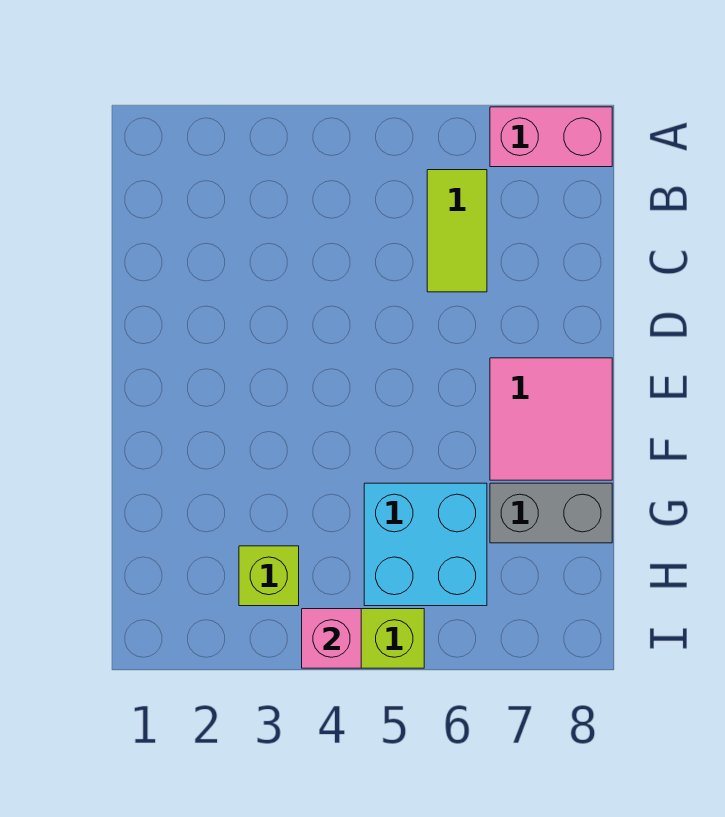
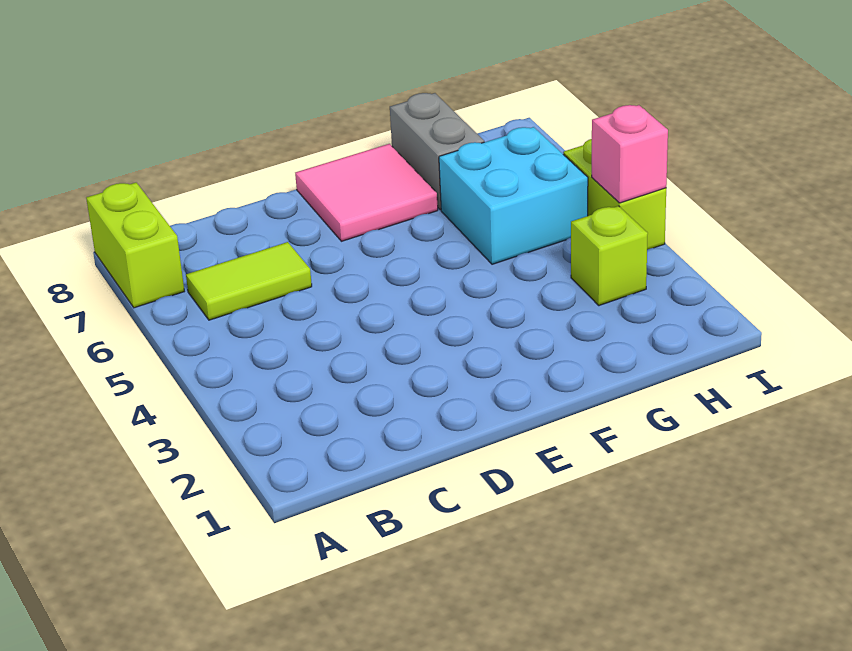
pink 1x2 brick [490,107,612,167] -> lime 1x2 brick [86,183,184,308]

